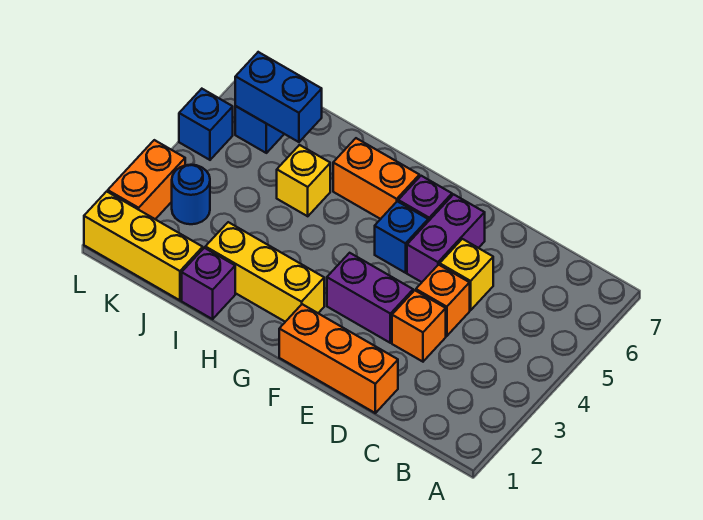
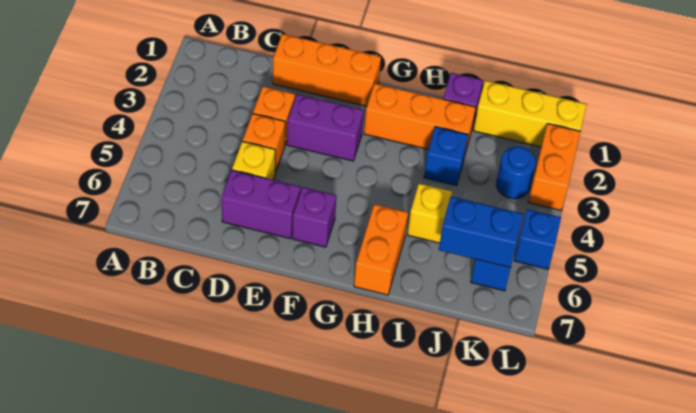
purple 1x2 brick [407,194,485,282] -> purple 1x2 brick turned to [221,170,301,238]
blue 1x1 brick [375,201,428,273] -> blue 1x1 brick moved to [424,127,468,186]
yellow 1x3 brick [205,222,324,322] -> orange 1x3 brick [364,84,476,154]
orange 1x2 brick [333,138,419,219] -> orange 1x2 brick turned to [354,204,408,295]

